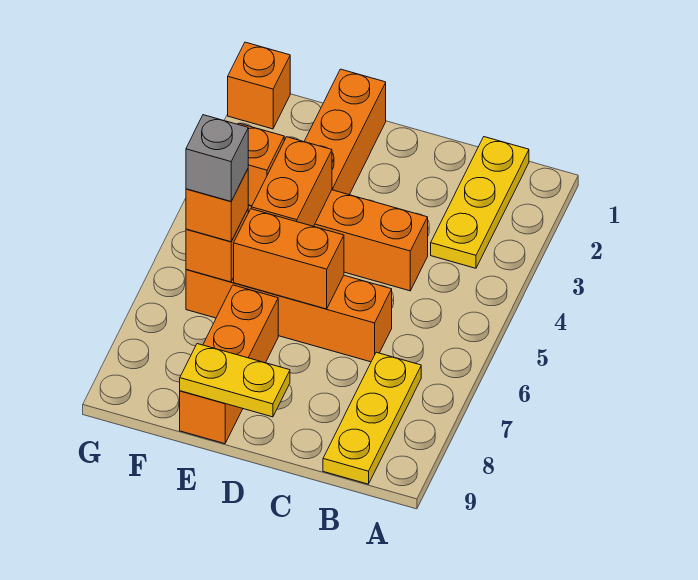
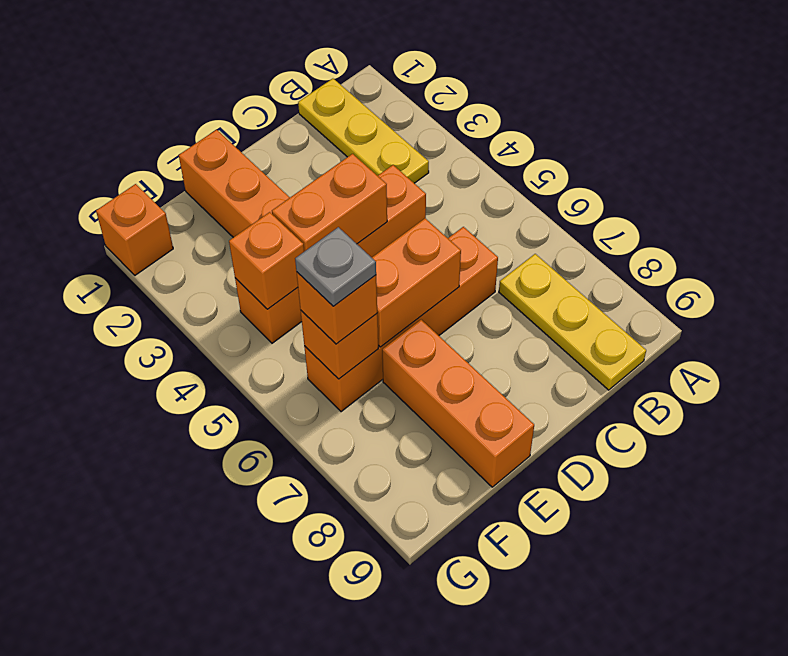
yellow 1x2 plate [180,344,290,417] -> none
orange 1x2 brick [252,137,332,226] -> orange 1x2 brick turned to [272,154,387,251]
grey 1x1 brick [186,115,248,201] -> grey 1x1 plate [295,227,376,306]

